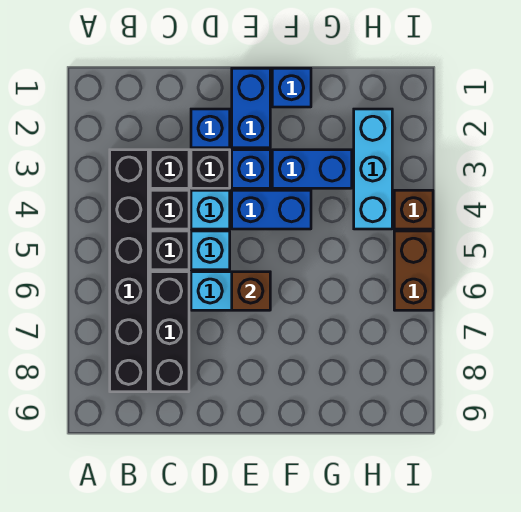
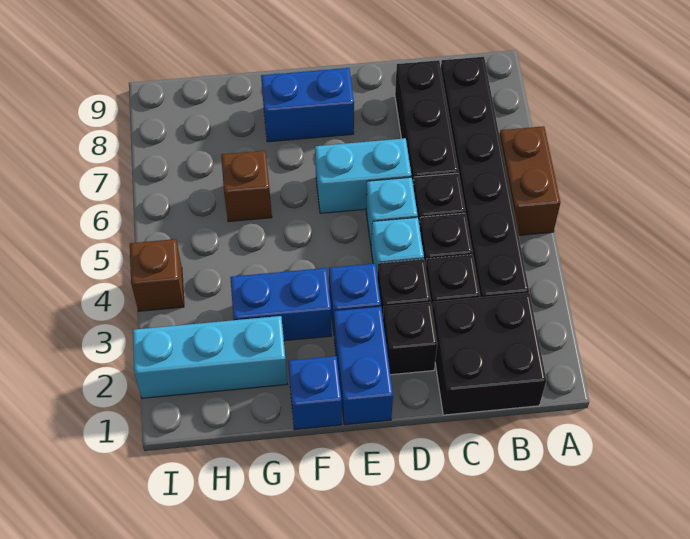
none -> black 2x2 brick [432,293,546,415]
blue 1x1 brick [191,109,230,148] -> black 1x1 brick [383,302,437,375]
blue 1x2 brick [232,190,311,229] -> blue 1x2 brick moved to [261,68,354,142]
brown 1x1 brick [232,272,270,310] -> brown 1x1 brick moved to [221,150,272,222]
cyan 1x3 brick [354,109,392,229] -> cyan 1x3 brick turned to [133,316,287,398]
brown 1x2 brick [394,231,433,310] -> brown 1x2 brick moved to [500,126,560,235]

